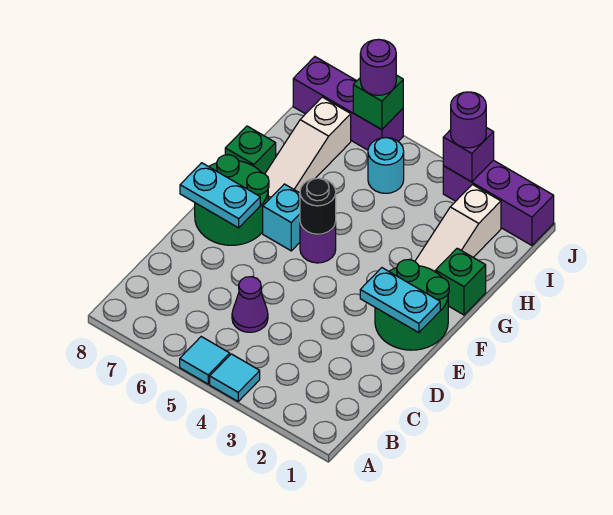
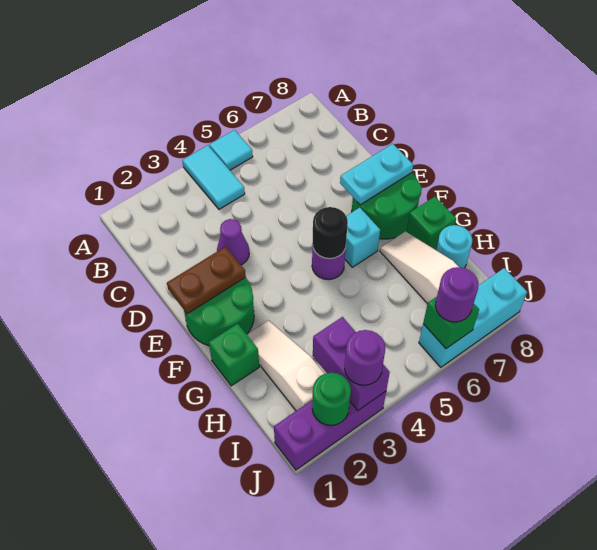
cyan 1x1 tile [210,354,260,401] -> cyan 1x2 tile [182,145,245,209]
purple 1x1 cone [232,277,268,332] -> purple 1x1 cone moved to [217,219,249,265]
cyan 1x2 plate [360,268,440,333] -> brown 1x2 plate [167,247,246,314]
cyan 1x1 round brick [368,138,404,193] -> cyan 1x1 round brick moved to [436,225,472,268]
none -> green 1x1 round brick [312,373,351,425]
purple 1x1 brick [443,128,494,182] -> purple 1x2 brick [313,317,390,410]
purple 1x3 brick [293,57,403,150] -> cyan 1x3 brick [419,268,527,367]

